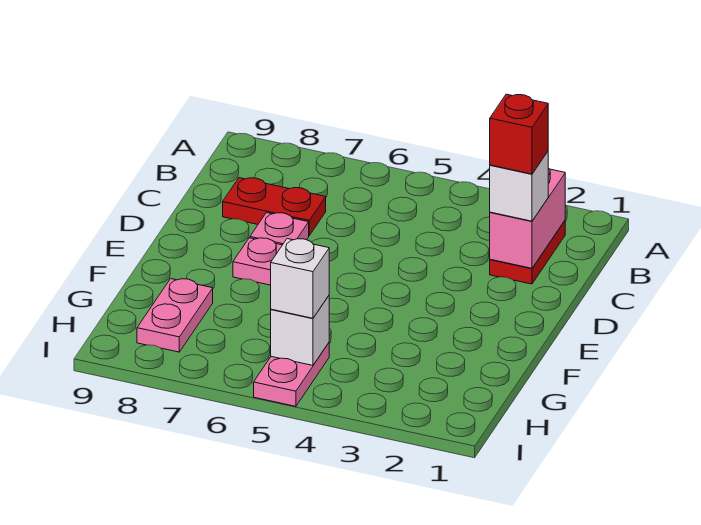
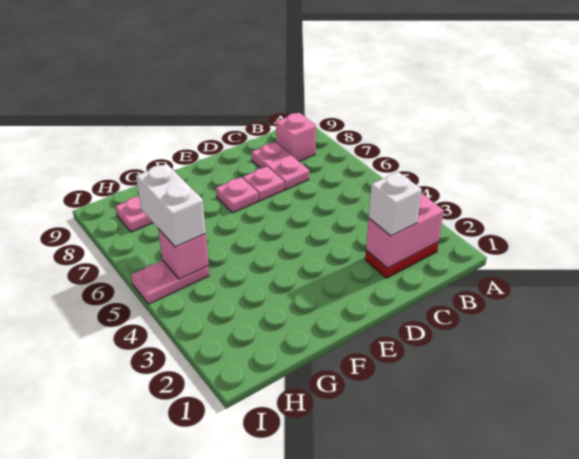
none -> pink 1x1 brick [276,113,316,161]
red 1x1 brick [490,94,548,174] -> none
red 1x2 plate [223,178,326,235] -> pink 1x2 plate [252,142,309,190]
white 1x1 brick [271,296,329,365] -> pink 1x1 brick [158,229,209,279]
white 1x1 brick [271,239,329,318] -> white 1x2 brick [136,164,206,247]

